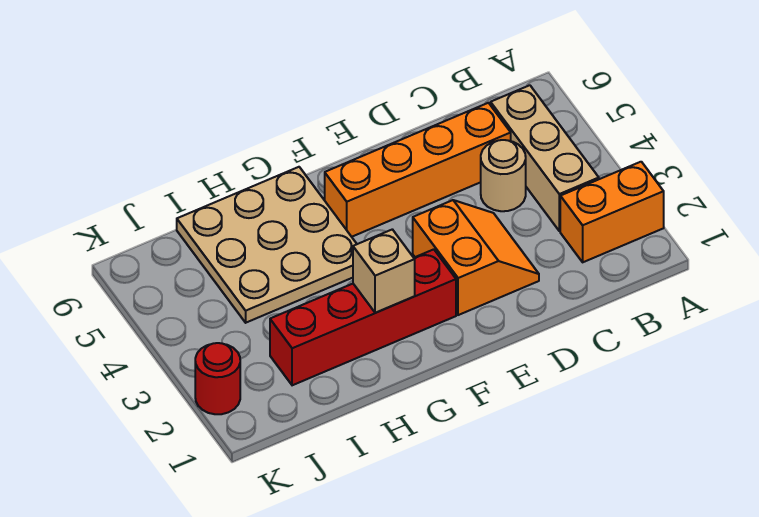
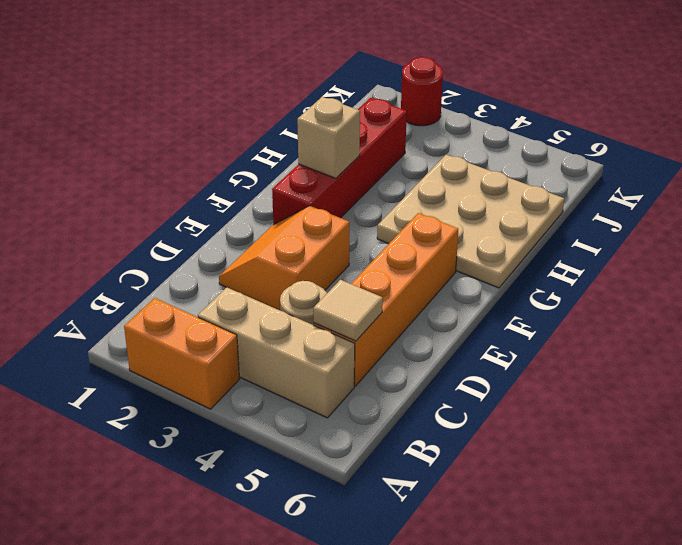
orange 1x2 brick [560,162,664,262] -> orange 1x2 brick turned to [124,298,239,409]
none -> tan 1x1 tile [313,280,383,341]
orange 2x2 slope [413,200,539,315] -> orange 2x2 slope turned to [219,206,349,310]

